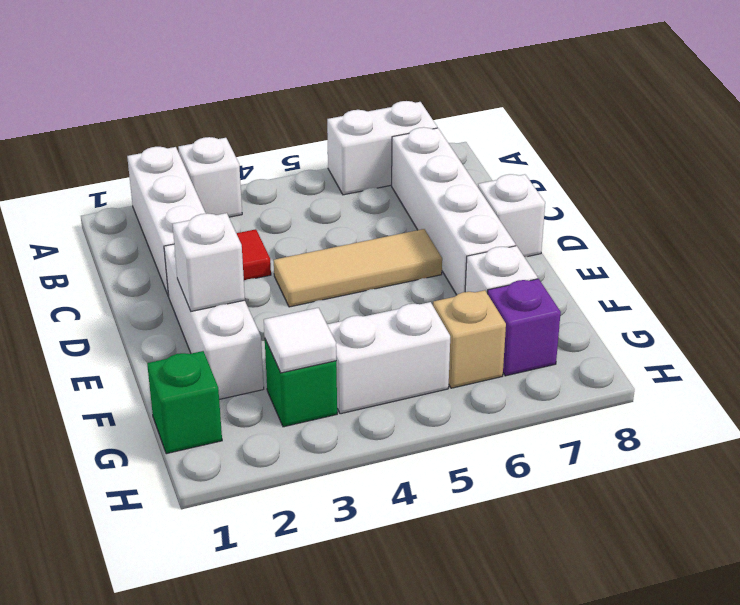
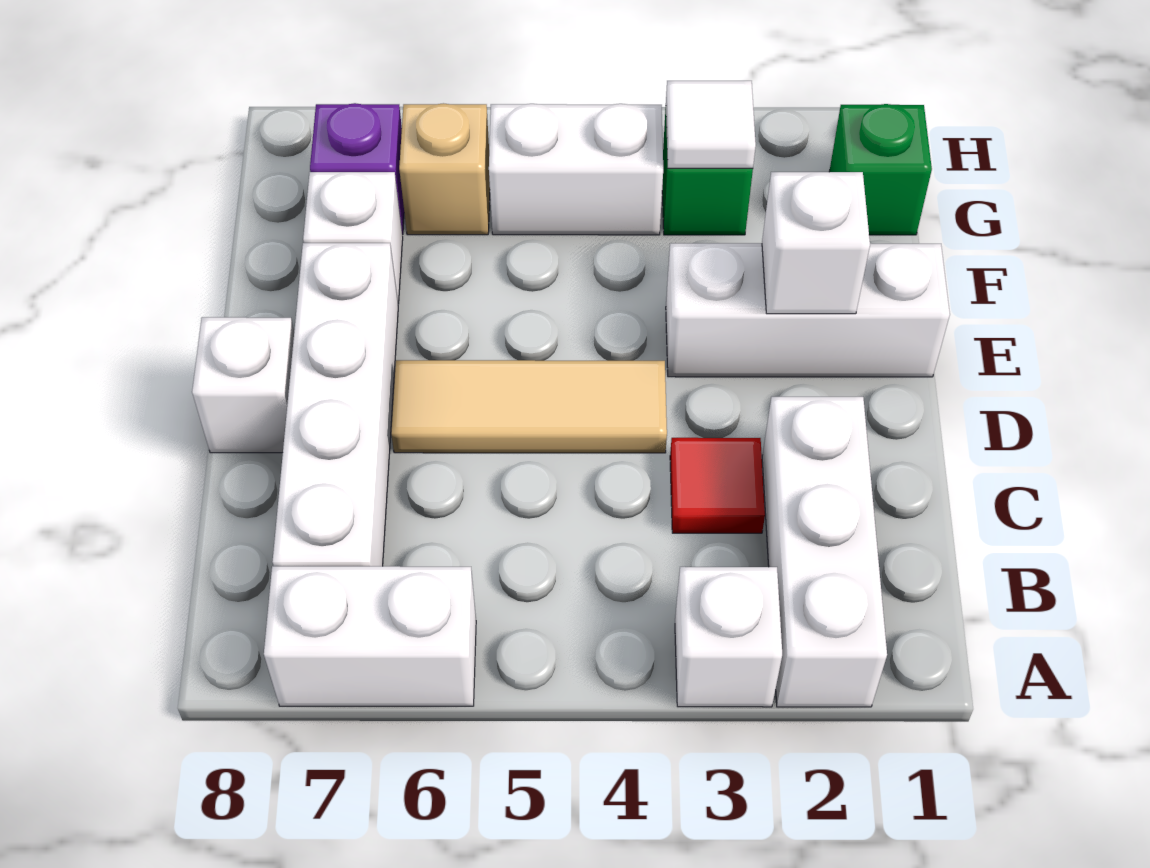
white 1x3 brick [164,244,264,399] -> white 1x3 brick turned to [666,243,950,377]

